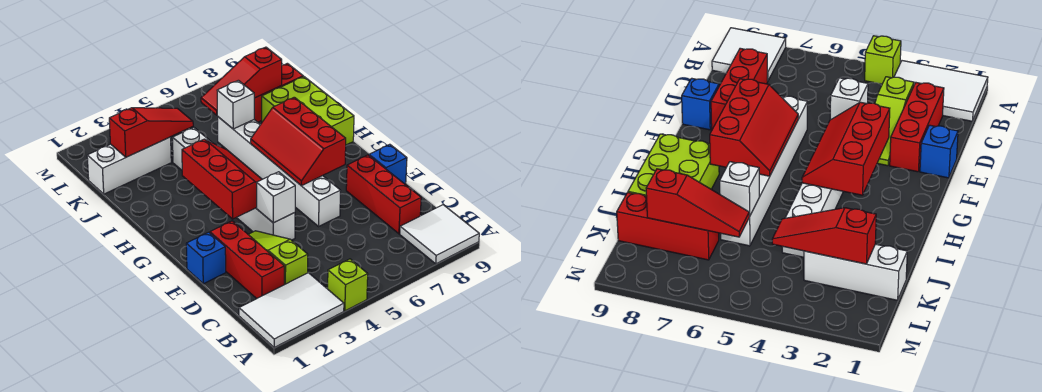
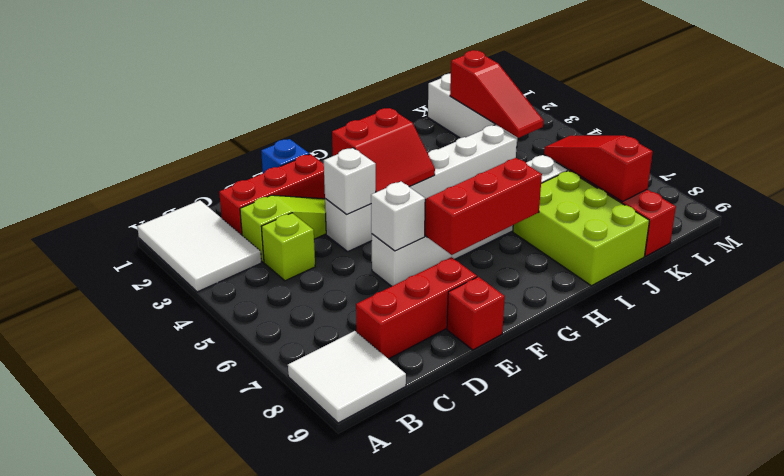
lime 1x1 brick [328,259,368,311] -> lime 1x1 brick moved to [261,213,315,281]
blue 1x1 brick [369,144,407,184] -> red 1x1 brick [447,277,505,350]
red 2x3 slope [182,139,262,219] -> red 2x2 slope [332,108,435,192]
lime 2x3 brick [262,76,354,145] -> lime 2x3 brick turned to [513,171,649,286]
white 1x1 brick [217,80,254,129] -> white 1x1 brick moved to [371,182,425,251]

